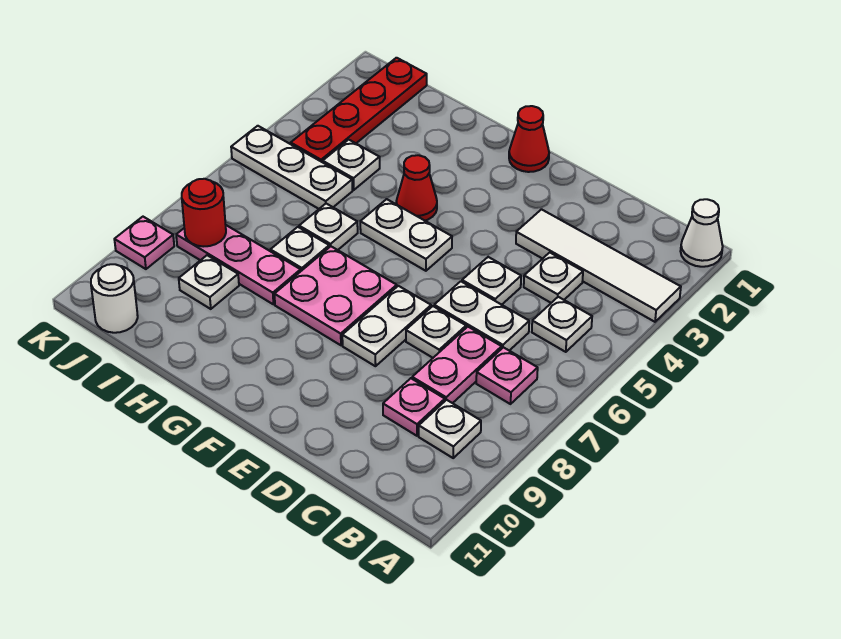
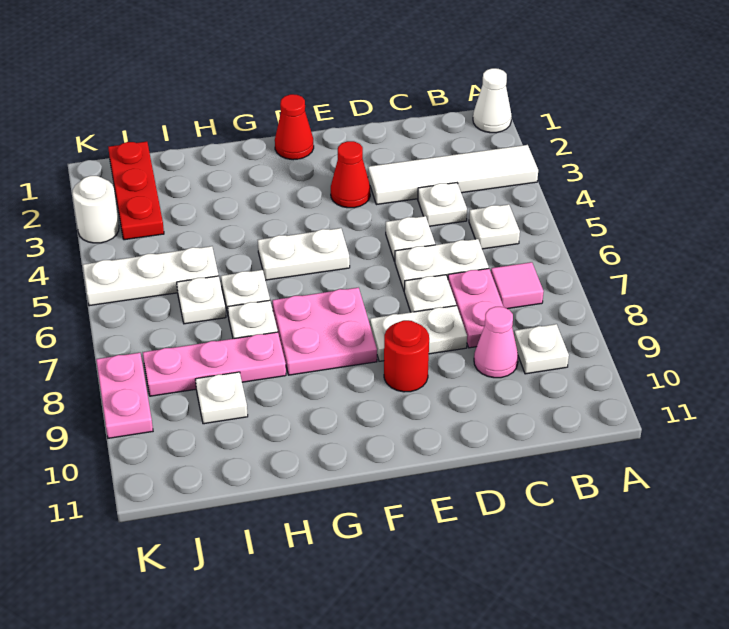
pink 1x1 plate [476,347,538,404] -> pink 1x1 tile [491,262,544,309]
pink 1x1 plate [383,378,445,436] -> pink 1x1 cone [474,307,518,378]
white 1x2 plate [342,286,431,366] -> white 1x2 plate turned to [370,306,467,361]
red 1x1 cone [396,155,437,221] -> red 1x1 cone moved to [331,141,370,208]
white 1x1 plate [323,140,380,190] -> white 1x1 plate moved to [177,276,226,324]
red 1x4 plate [291,58,427,162] -> red 1x3 plate [108,142,164,240]
red 1x1 round brick [182,179,226,247] -> red 1x1 round brick moved to [384,320,429,392]
white 1x1 round brick [91,264,138,333] -> white 1x1 round brick moved to [72,176,119,243]
pink 1x1 plate [114,217,174,269] -> pink 1x2 plate [96,353,153,438]

